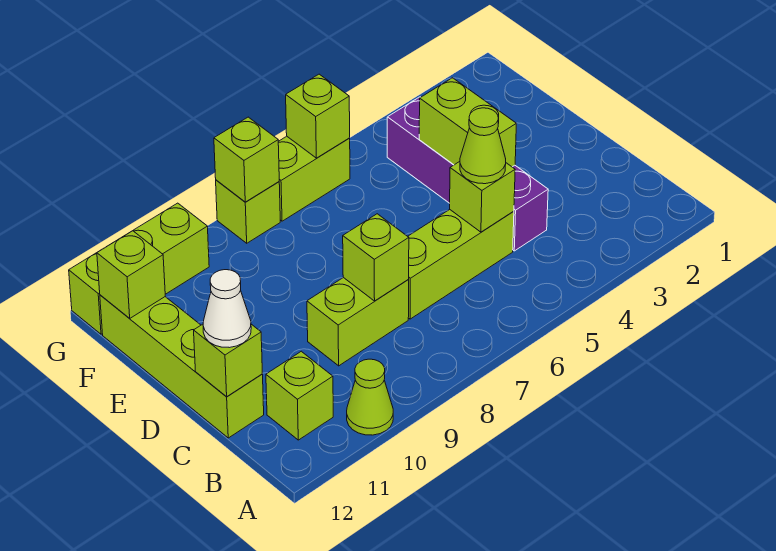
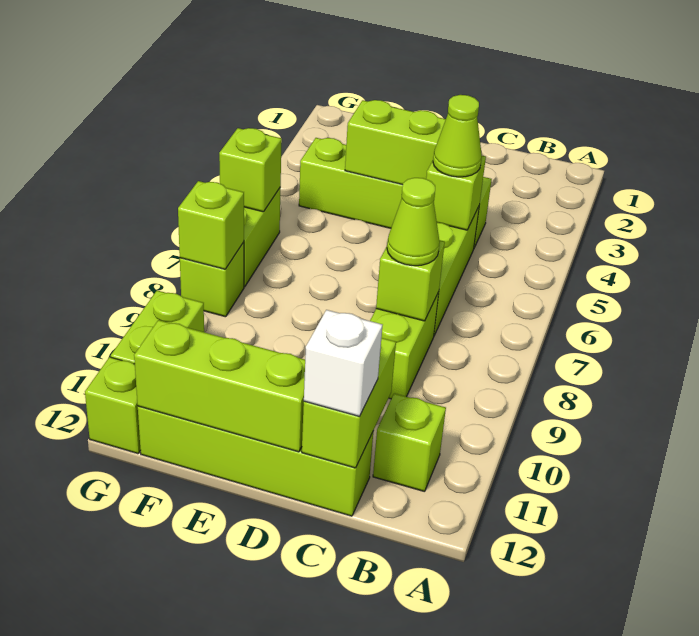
lime 1x1 cone [347,359,393,435] -> lime 1x1 cone moved to [387,178,440,266]
purple 1x4 brick [387,97,548,251] -> lime 1x4 brick [299,138,492,247]
lime 1x1 brick [194,324,262,396] -> lime 1x2 brick [302,338,396,468]
white 1x1 cone [203,270,251,348] -> white 1x1 brick [304,310,382,417]
lime 1x1 brick [97,231,165,318] -> lime 1x3 brick [134,320,305,452]

